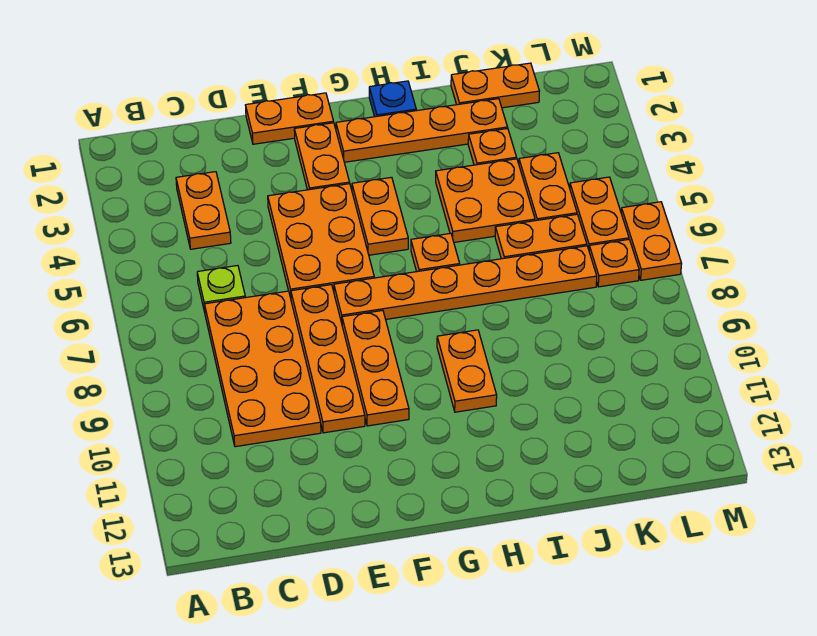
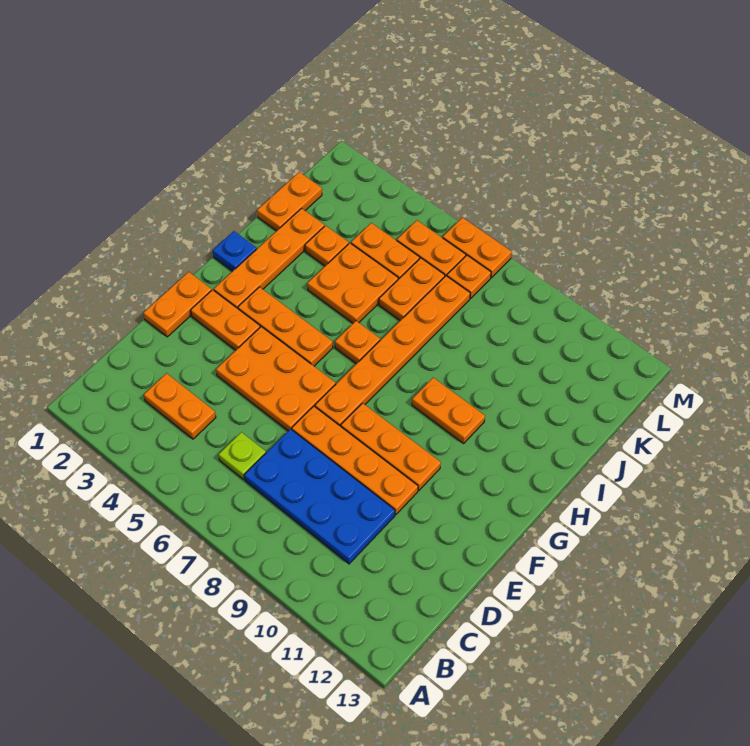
orange 2x4 plate [204,291,321,447] -> blue 2x4 plate [244,429,395,564]
orange 1x2 plate [352,177,408,255] -> orange 1x3 plate [238,287,333,366]

